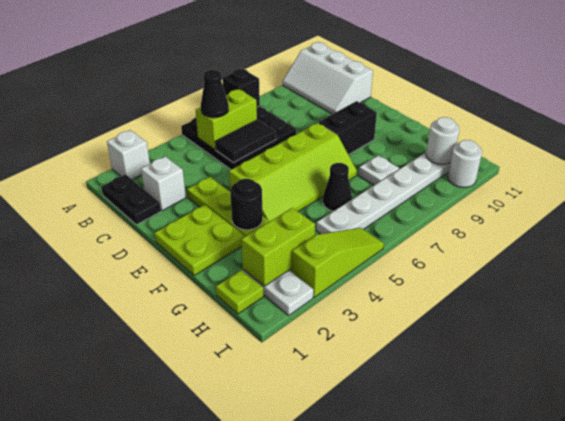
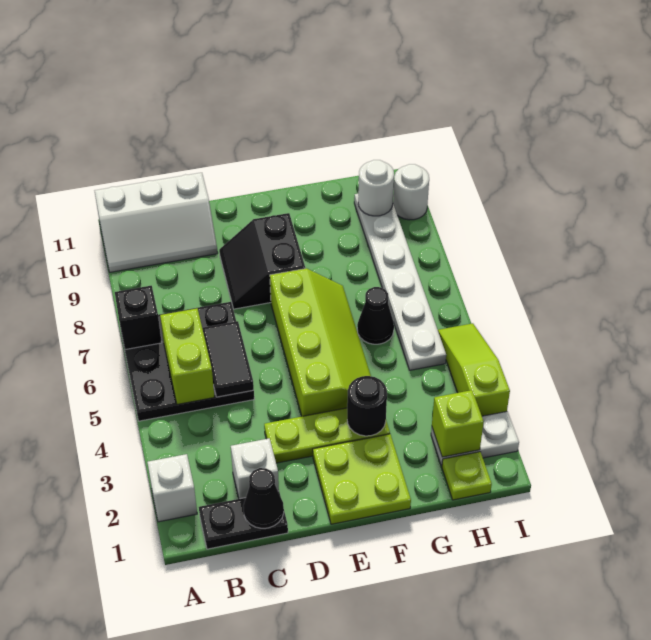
black 1x1 cone [201,70,229,118] -> black 1x1 cone moved to [243,468,284,528]
white 1x1 plate [359,156,399,185] -> none
lime 1x2 brick [241,208,315,286] -> lime 1x1 brick [432,390,484,457]

